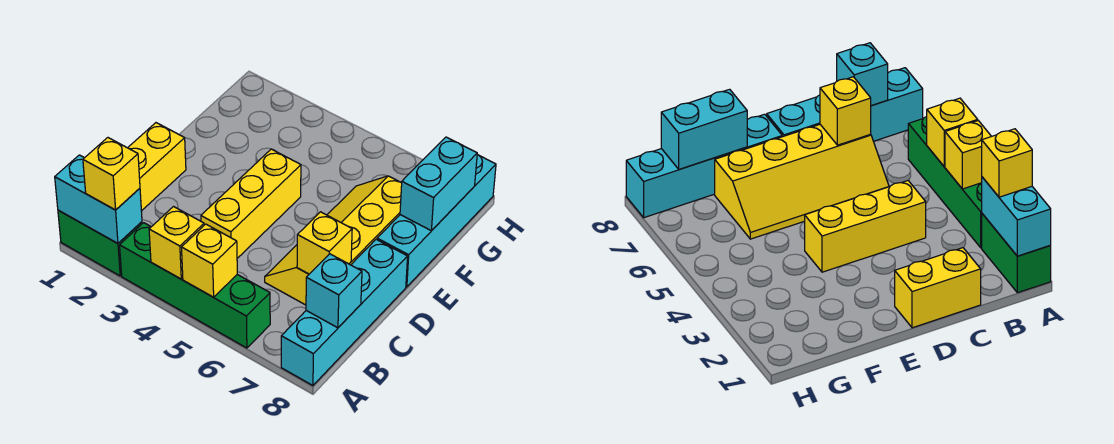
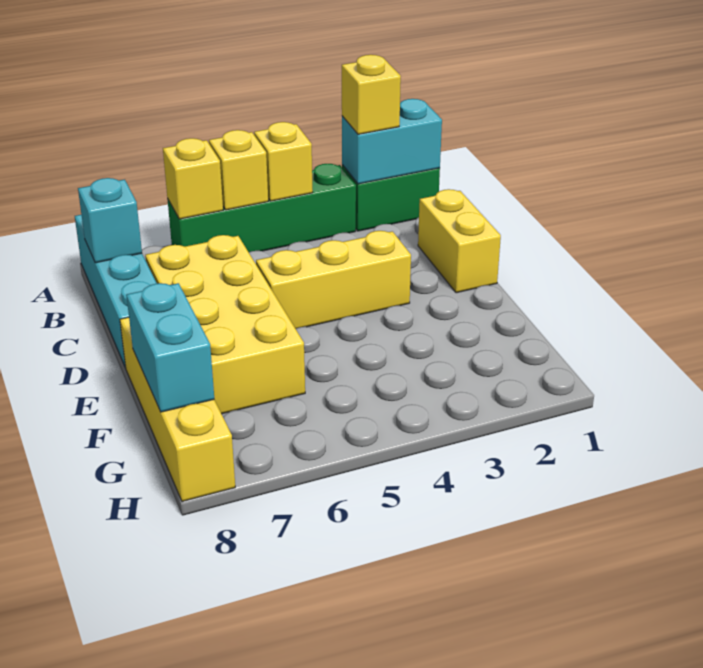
yellow 1x3 brick [201,149,301,258] -> yellow 1x3 brick turned to [256,231,411,329]
yellow 2x4 slope [265,176,402,305] -> yellow 2x4 brick [145,235,305,414]
yellow 1x1 brick [297,212,352,274] -> yellow 1x1 brick moved to [163,138,223,219]
cyan 1x4 brick [377,154,496,287] -> yellow 1x4 brick [120,317,235,502]

